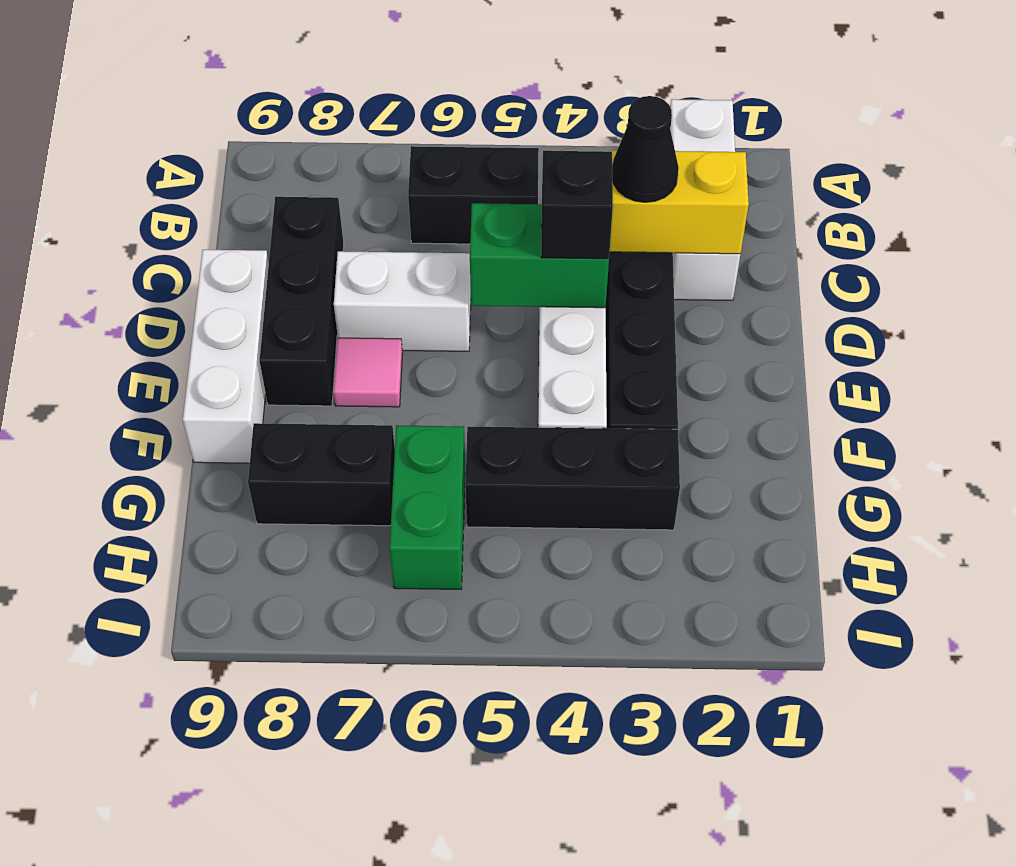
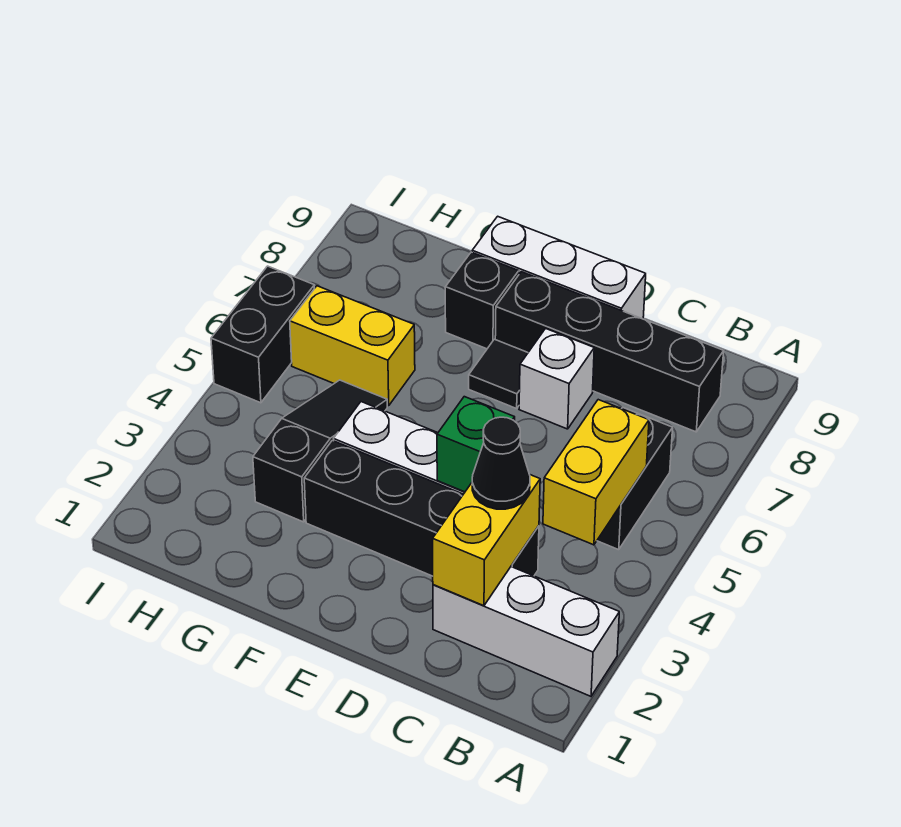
none -> yellow 1x2 brick [543,400,649,545]
black 1x3 brick [260,197,344,406] -> black 1x4 brick [495,272,724,432]
green 1x2 brick [470,203,609,308] -> green 1x1 brick [437,397,515,492]
black 1x1 brick [541,151,613,259] -> black 1x1 brick moved to [445,252,519,349]
white 1x2 brick [334,251,471,351] -> white 1x1 brick [519,328,594,429]
pink 1x1 tile [333,338,403,407] -> black 1x1 tile [469,339,528,409]
black 1x3 brick [465,427,680,530] -> black 1x3 slope [253,380,387,522]
green 1x2 brick [390,425,465,589] -> yellow 1x2 brick [290,286,415,406]
black 1x2 brick [248,423,395,526] -> black 1x2 brick moved to [211,266,315,403]

